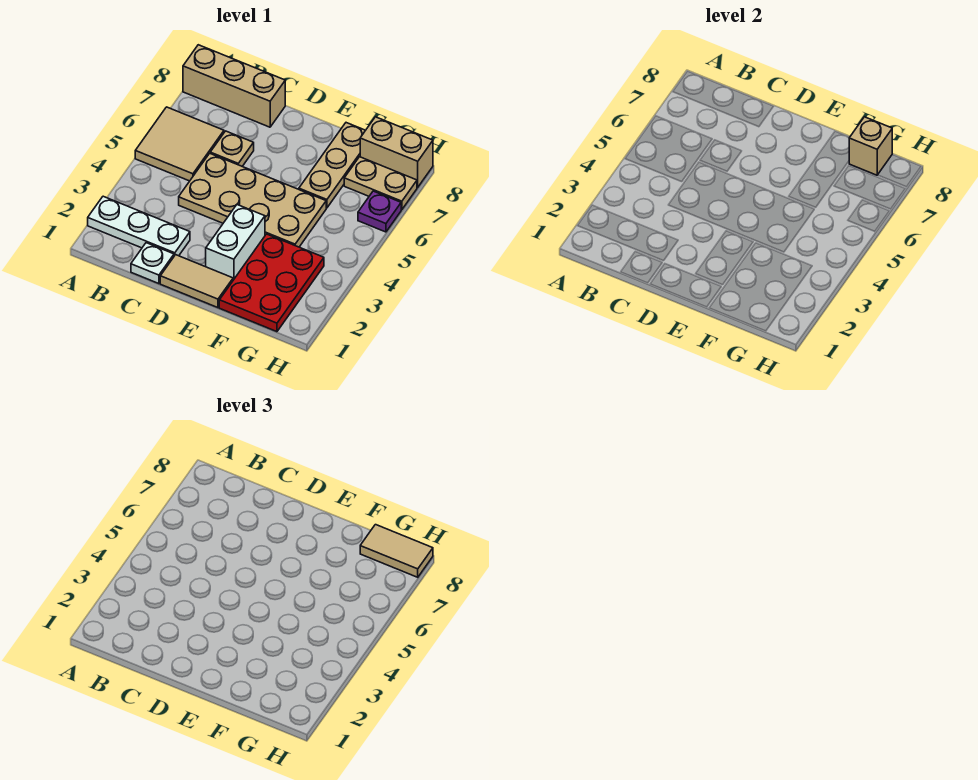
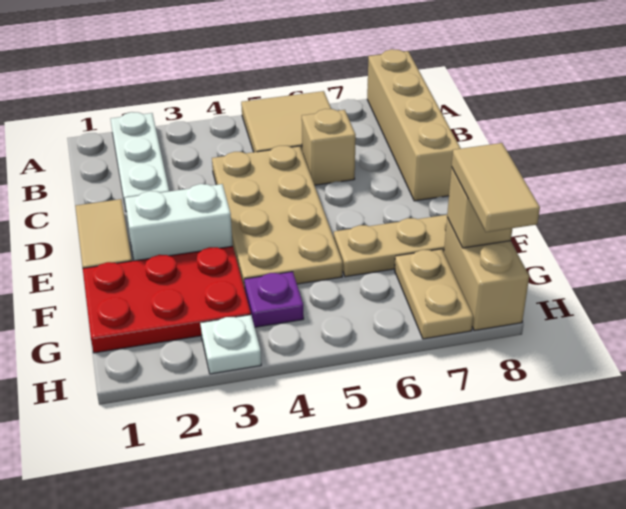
tan 1x3 brick [183,45,285,127] -> tan 1x4 brick [367,49,461,201]
white 1x1 plate [131,243,174,284] -> white 1x1 plate moved to [200,315,261,374]
tan 1x1 plate [210,131,254,166] -> tan 1x1 brick [302,109,356,185]
purple 1x1 plate [358,191,401,232] -> purple 1x1 plate moved to [244,272,304,327]

